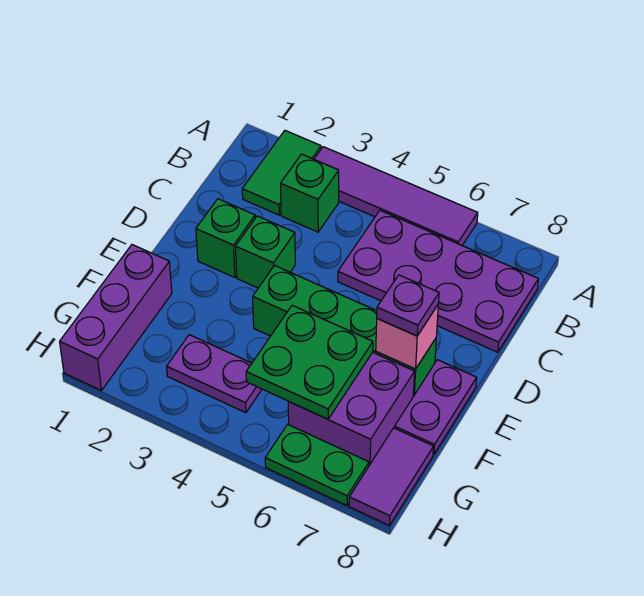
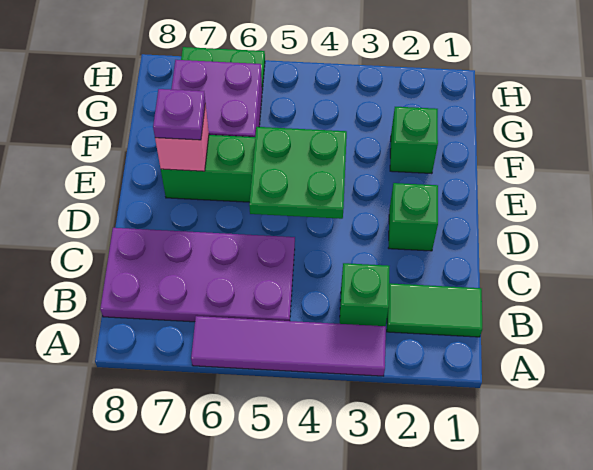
green 1x2 tile [242,131,321,215] -> green 1x2 tile turned to [387,283,482,337]
green 1x1 brick [235,216,295,288] -> green 1x1 brick moved to [390,107,438,174]
purple 1x2 plate [395,360,477,454] -> none
purple 1x3 brick [60,245,172,390] -> none
green 2x2 plate [246,305,373,419] -> green 2x2 plate moved to [249,127,347,219]
purple 1x2 plate [167,335,262,413] -> none
purple 1x2 tile [349,428,434,525] -> none

